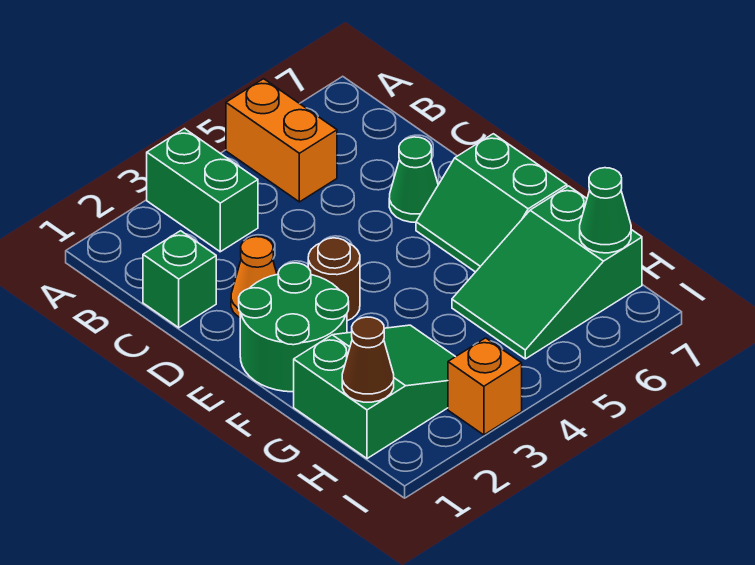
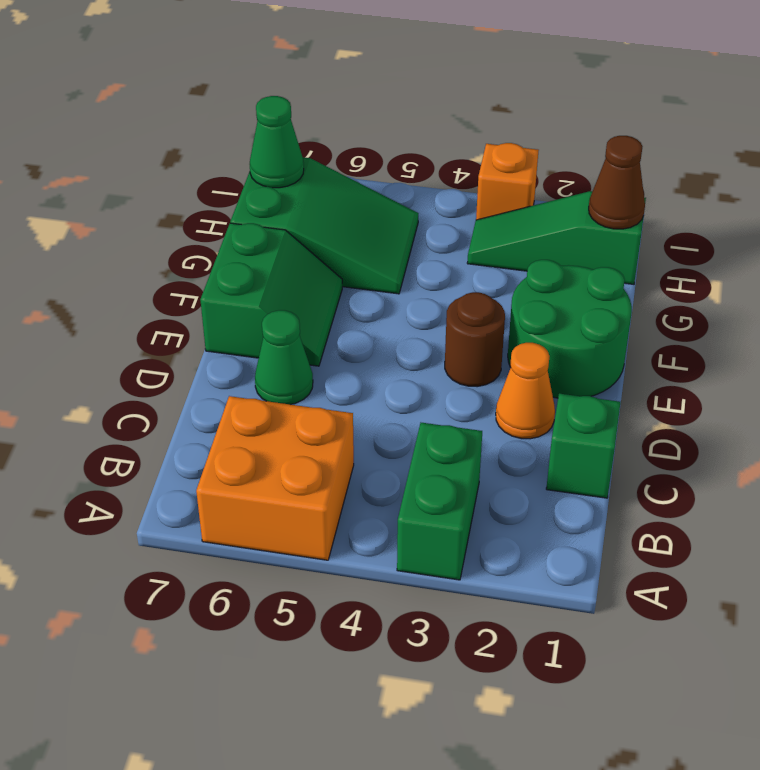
orange 1x2 brick [226,79,337,202] -> orange 2x2 brick [196,396,354,560]
green 2x3 slope [294,325,455,459] -> green 1x3 slope [467,191,646,284]

